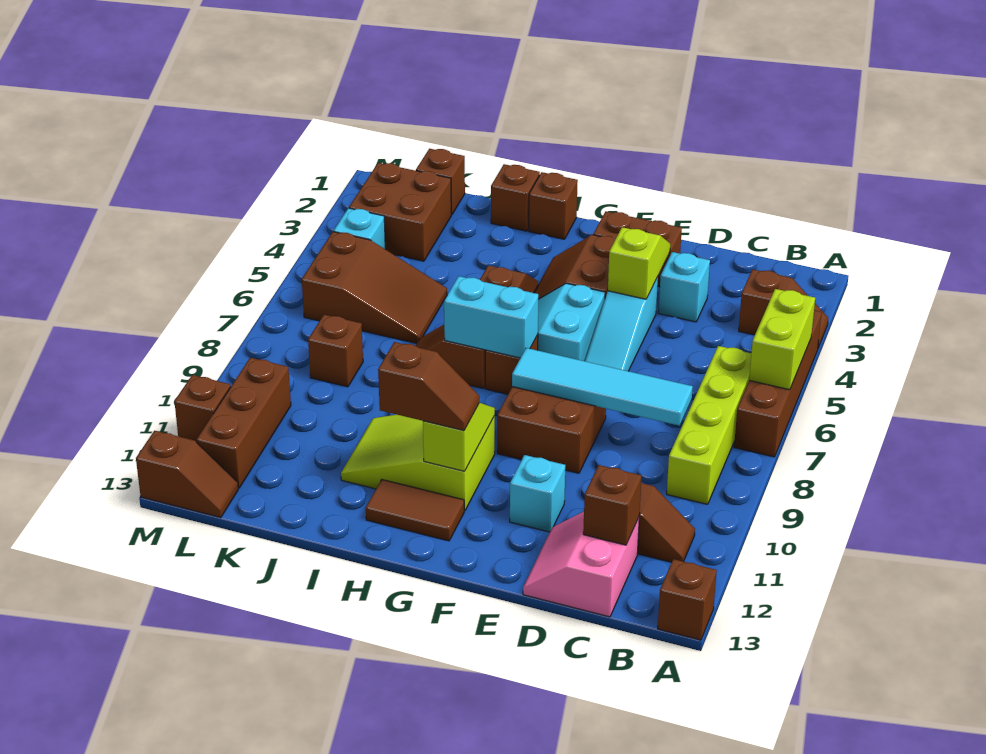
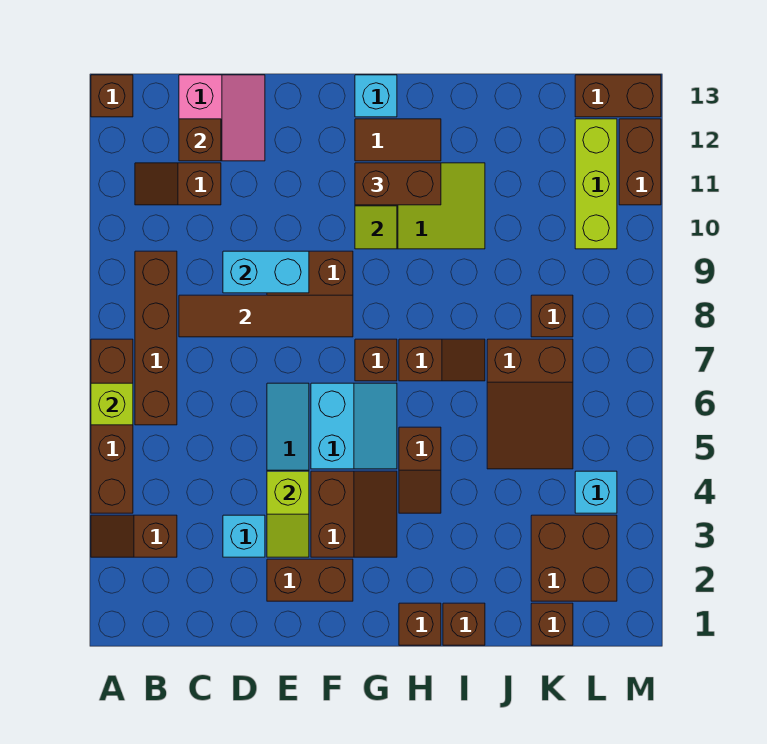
lime 1x2 brick [749,289,815,390] -> lime 1x1 brick [91,383,133,425]
lime 1x4 brick [667,346,751,504] -> brown 1x4 brick [135,251,177,425]
cyan 1x4 tile [512,348,693,426] -> brown 1x4 tile [179,295,353,337]
cyan 1x1 brick [510,455,565,532] -> cyan 1x1 brick moved to [355,75,397,117]
cyan 1x2 brick [444,276,538,358] -> cyan 1x2 brick moved to [223,251,309,293]
brown 1x2 slope [378,342,479,431] -> brown 1x2 brick [355,163,441,205]
brown 2x3 slope [302,232,447,344] -> brown 2x3 slope turned to [487,339,573,469]
brown 1x3 brick [196,358,291,488] -> lime 1x3 brick [575,119,617,249]
brown 1x2 slope [136,431,238,518] -> brown 1x2 brick [575,75,661,117]
brown 1x1 brick [174,375,231,442] -> brown 1x2 brick [619,119,661,205]

